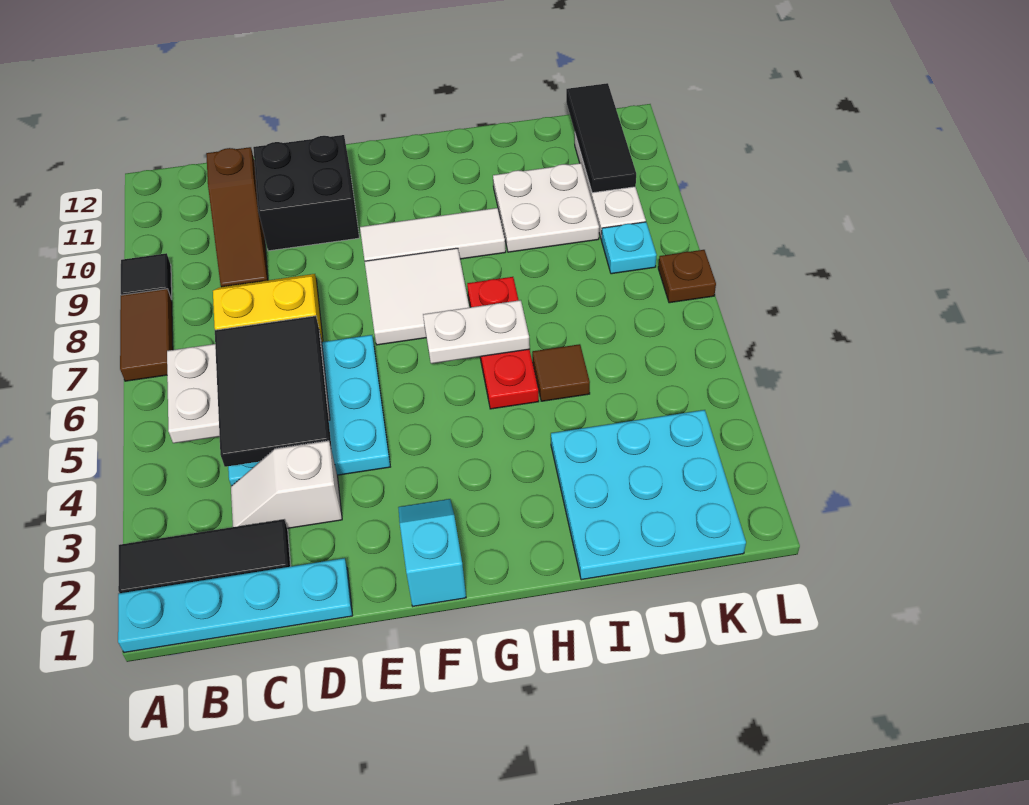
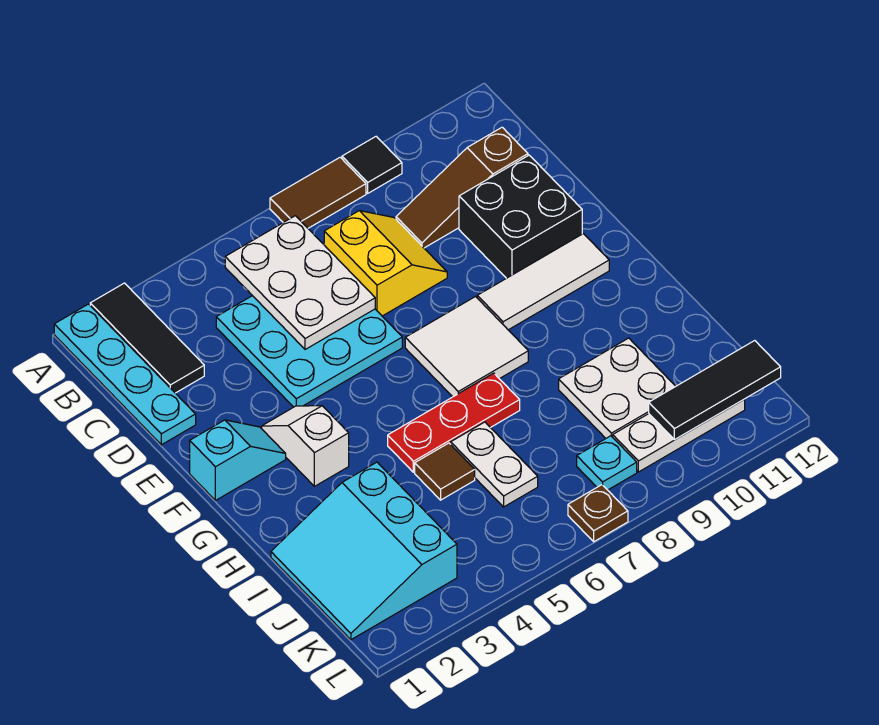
white 1x2 slope [231,441,342,528] -> white 1x2 slope moved to [262,406,349,486]
black 2x3 tile [215,316,332,467] -> none
white 1x3 tile [360,208,506,261] -> white 1x3 tile turned to [477,234,609,330]
white 1x2 plate [423,300,530,364] -> white 1x2 plate moved to [451,422,538,507]
cyan 3x3 plate [551,410,746,580] -> cyan 3x3 slope [271,462,457,640]

